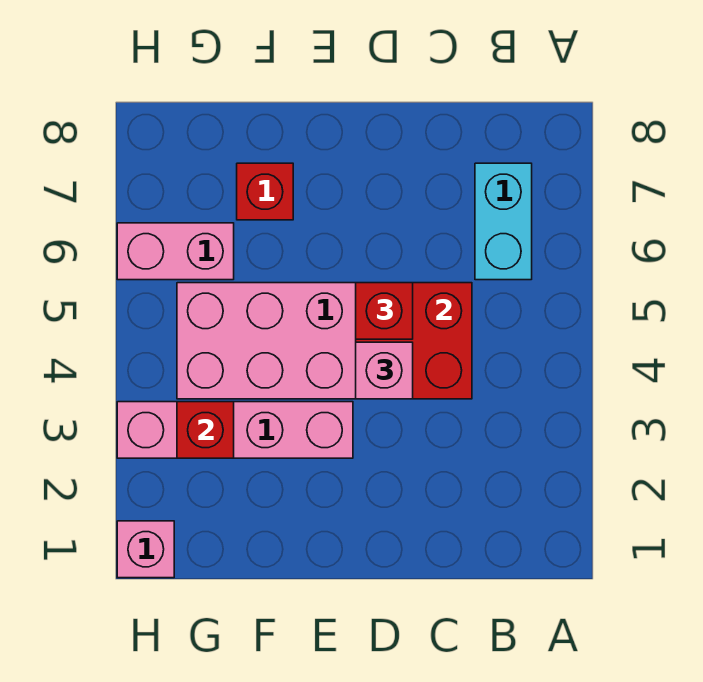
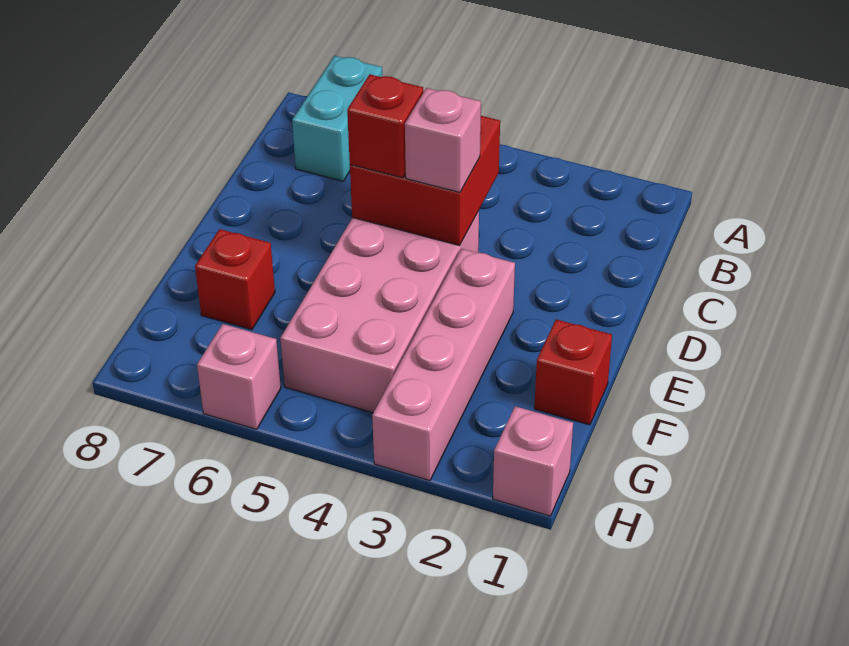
cyan 1x2 brick [475,163,532,280] -> cyan 1x2 brick turned to [292,56,382,181]
red 1x1 brick [177,402,234,458] -> red 1x1 brick moved to [534,319,612,425]
pink 1x2 brick [117,223,234,280] -> pink 1x1 brick [197,324,281,429]

